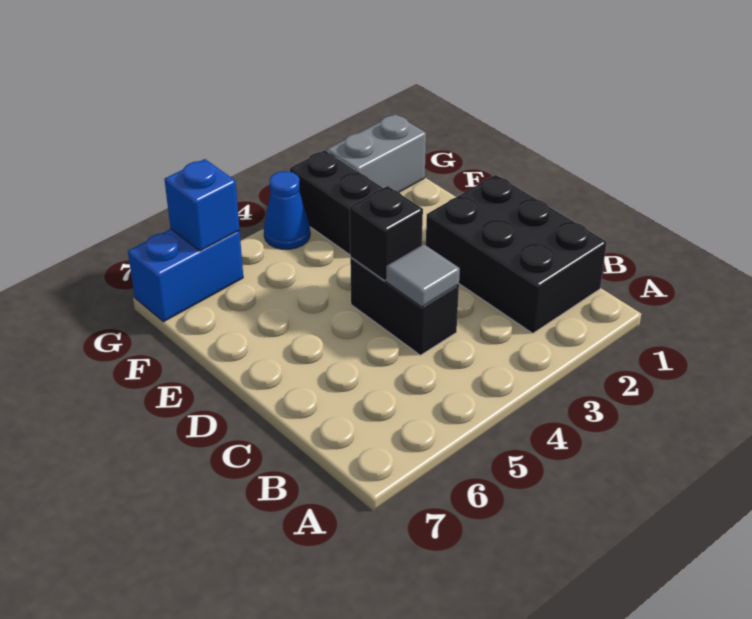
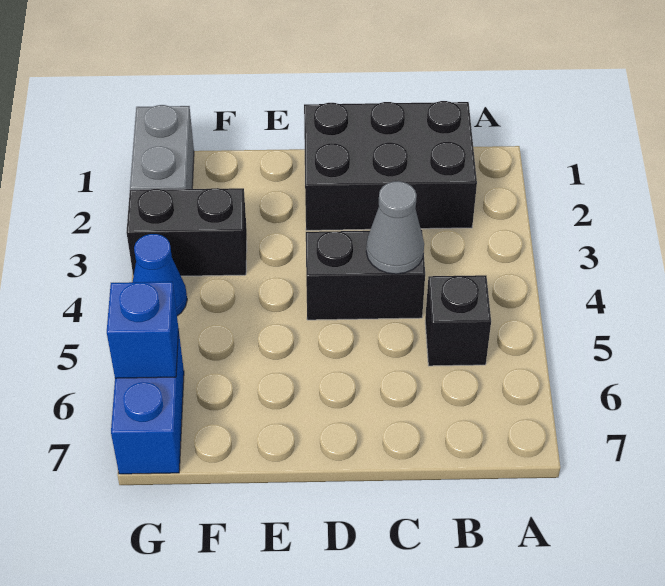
grey 1x1 tile [386,244,460,307] -> grey 1x1 cone [366,181,424,274]
black 1x1 brick [350,186,423,281] -> black 1x1 brick moved to [425,275,491,366]

